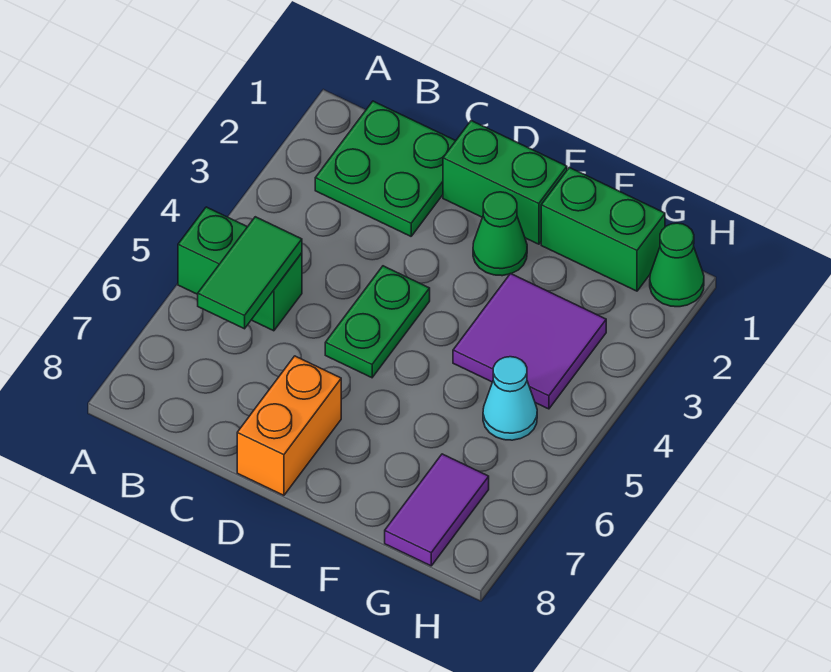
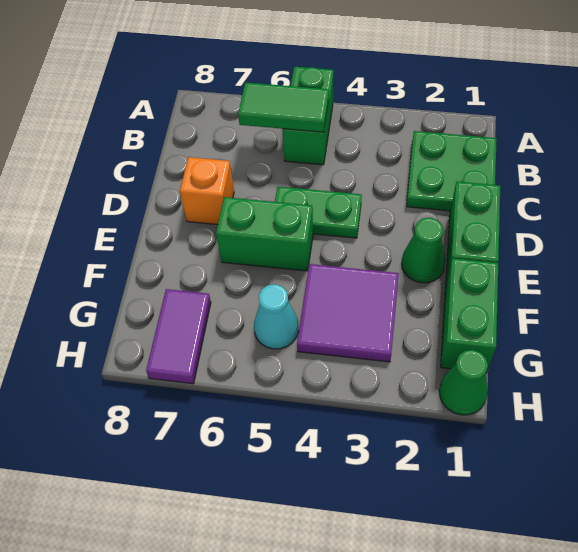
orange 1x2 brick [237,356,341,495] -> orange 1x1 brick [180,157,234,225]
none -> green 1x2 brick [216,197,313,271]
purple 1x2 tile [385,454,489,566] -> purple 1x2 tile turned to [146,289,211,384]

